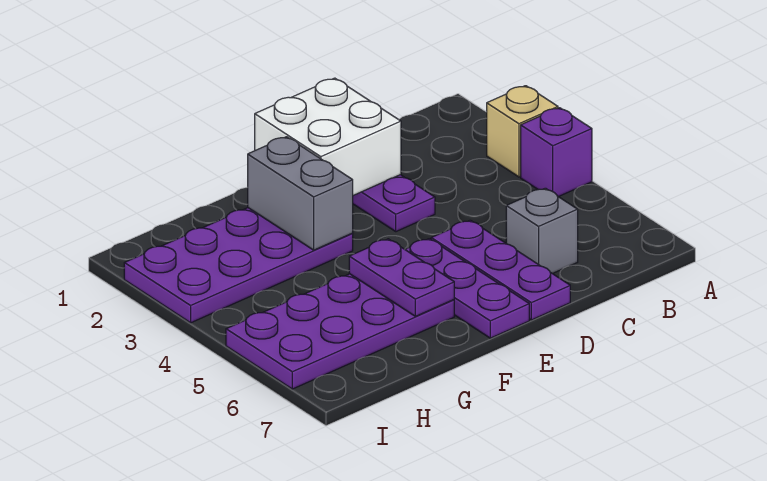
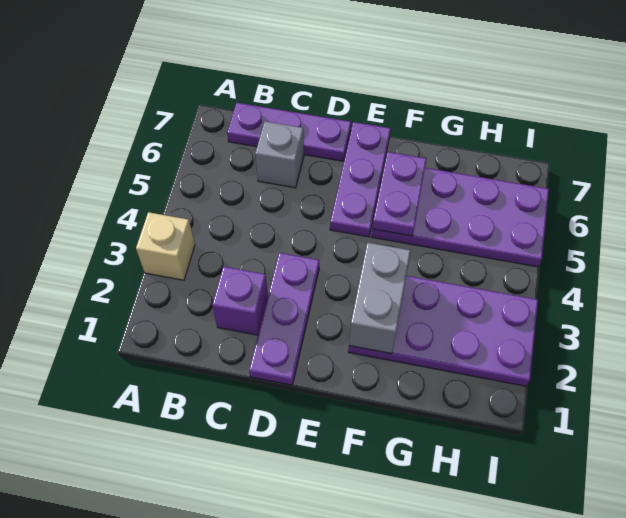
purple 1x1 brick [521,108,592,197] -> purple 1x1 brick moved to [212,266,268,335]
white 2x2 brick [255,78,401,196] -> none
purple 1x3 plate [431,220,570,320] -> purple 1x3 plate turned to [227,103,351,161]

